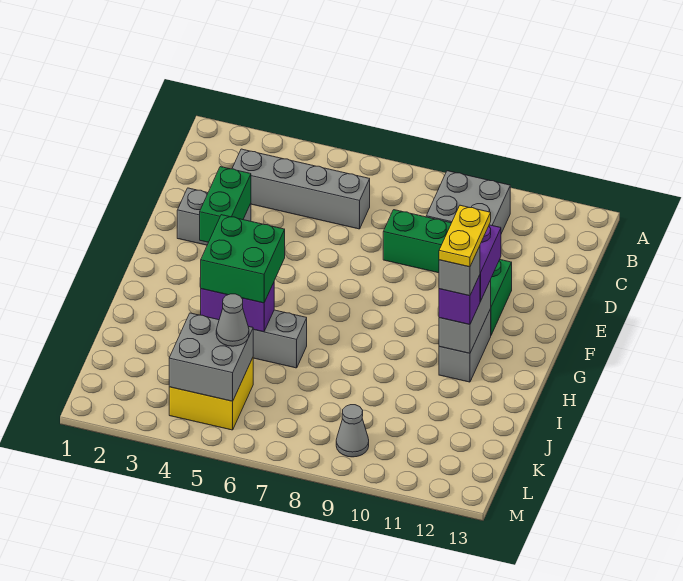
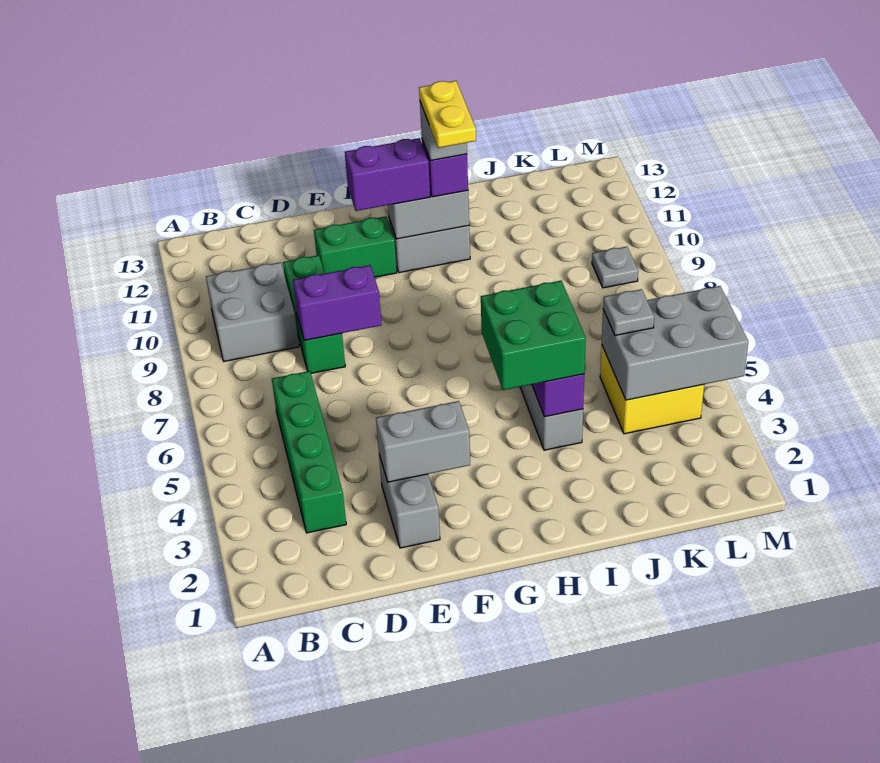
grey 1x4 brick [232,149,370,229] -> green 1x4 brick [272,371,346,533]
none -> purple 1x2 brick [293,265,381,340]
green 1x2 brick [200,167,251,242] -> grey 1x2 brick [376,401,470,482]
yellow 1x2 plate [439,205,491,267] -> yellow 1x2 plate turned to [419,81,476,148]
grey 2x2 brick [169,313,254,401] -> grey 2x3 brick [602,286,748,400]
grey 1x1 cone [216,294,249,346] -> grey 1x1 plate [603,289,654,335]
grey 1x1 cone [336,405,369,457] -> grey 1x1 plate [592,247,638,288]

